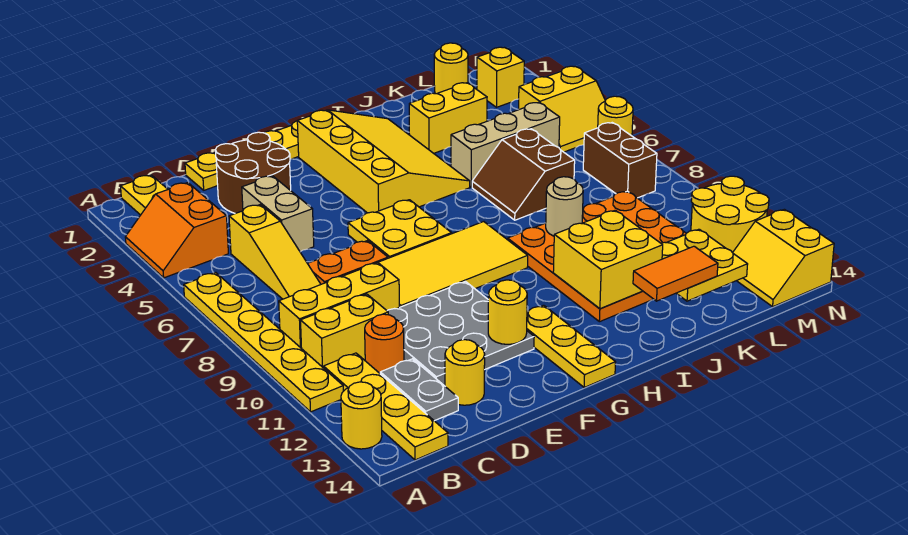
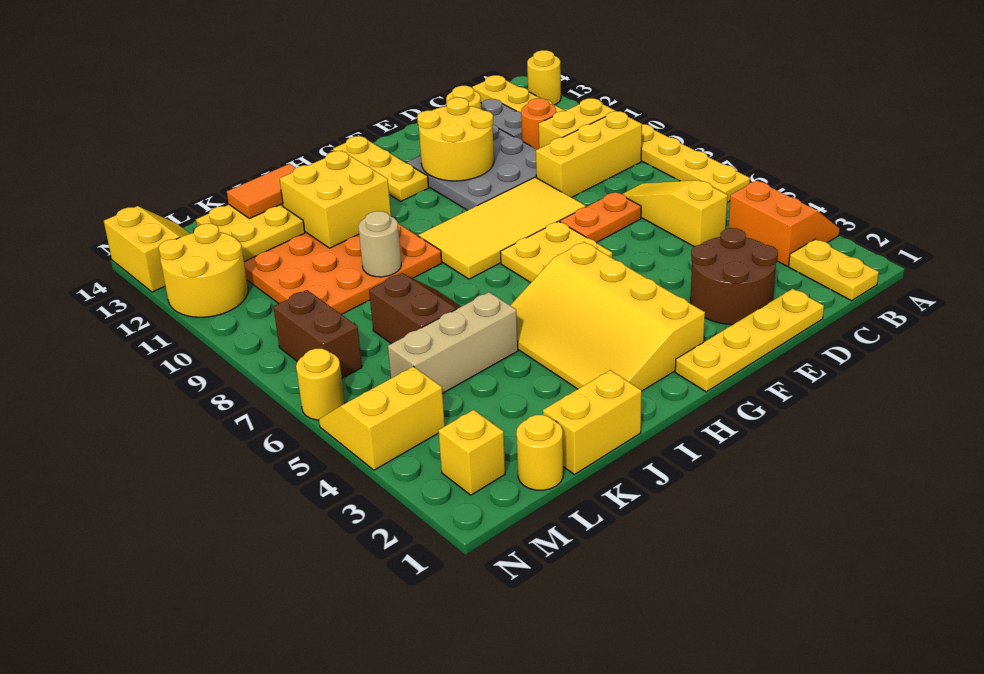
tan 1x2 brick [242,176,314,252] -> none
yellow 1x1 round brick [488,280,527,344] -> yellow 2x2 round brick [417,98,494,181]
yellow 1x2 brick [409,83,487,153] -> yellow 1x2 brick moved to [543,370,642,474]

